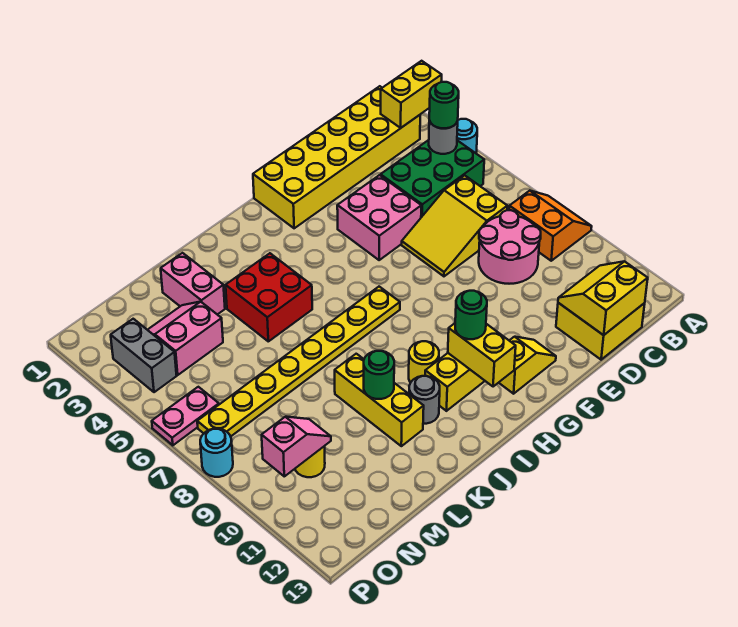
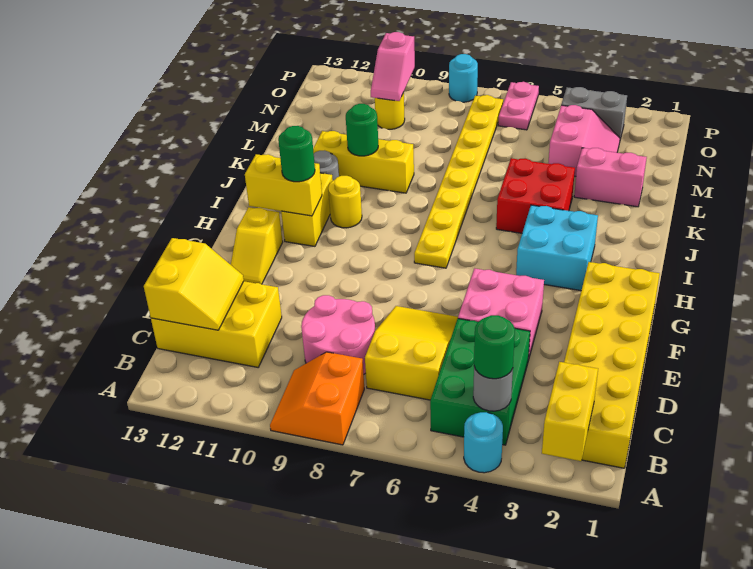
orange 2x2 slope [509,191,592,261] -> orange 2x2 slope turned to [270,352,364,445]
yellow 2x2 brick [556,303,645,360] -> yellow 2x3 brick [151,281,282,367]
none -> cyan 2x2 brick [516,205,598,291]

